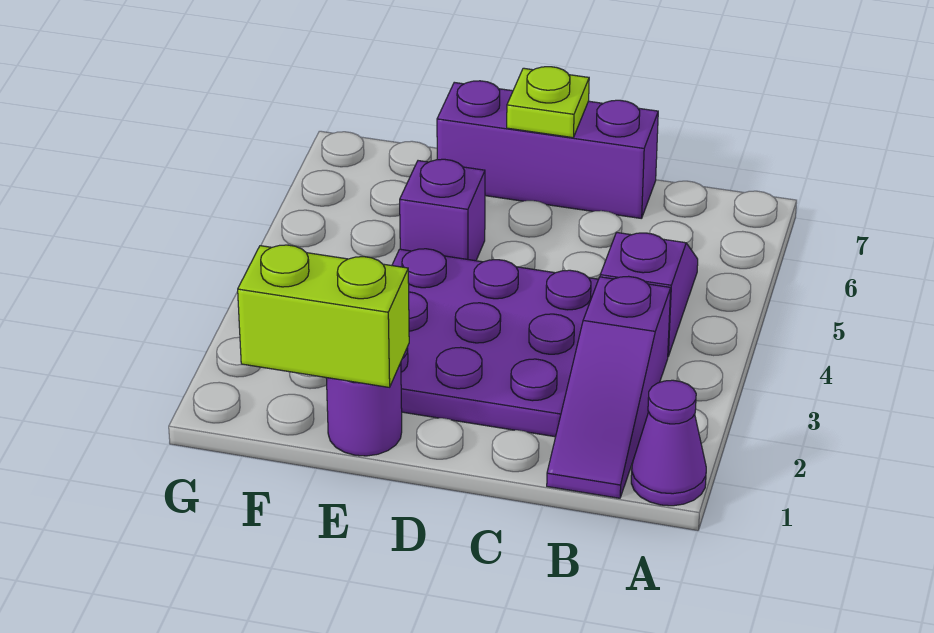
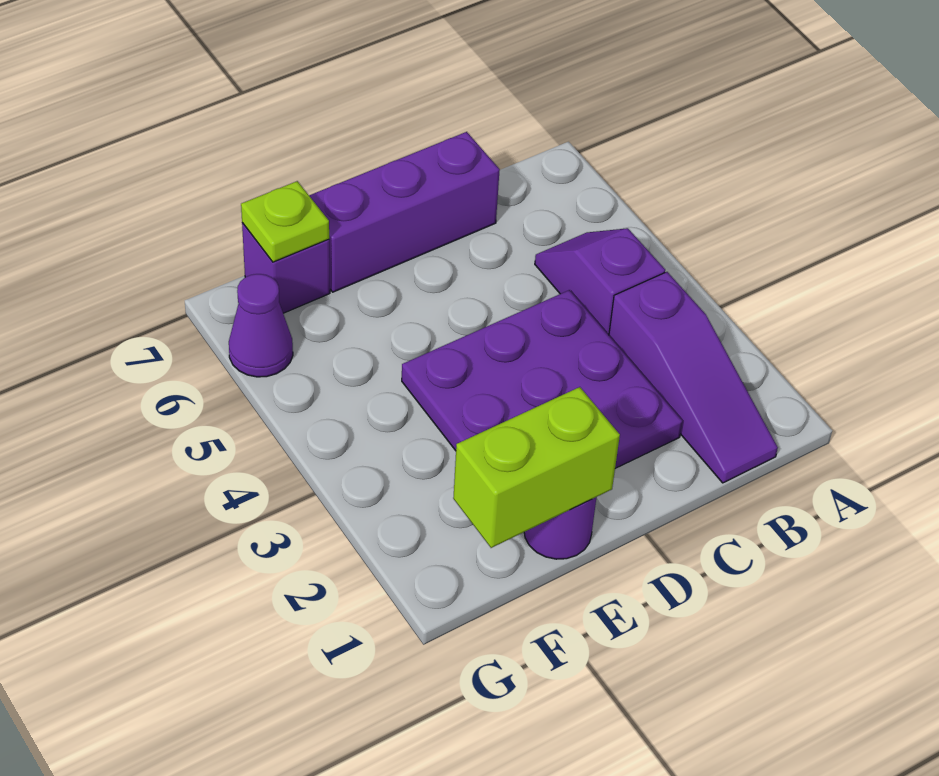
purple 1x1 cone [631,380,706,506] -> purple 1x1 cone moved to [229,274,293,377]
lime 1x1 plate [507,67,589,138] -> lime 1x1 plate moved to [241,181,329,262]
purple 1x1 brick [400,159,485,261] -> purple 1x1 brick moved to [242,223,330,313]

